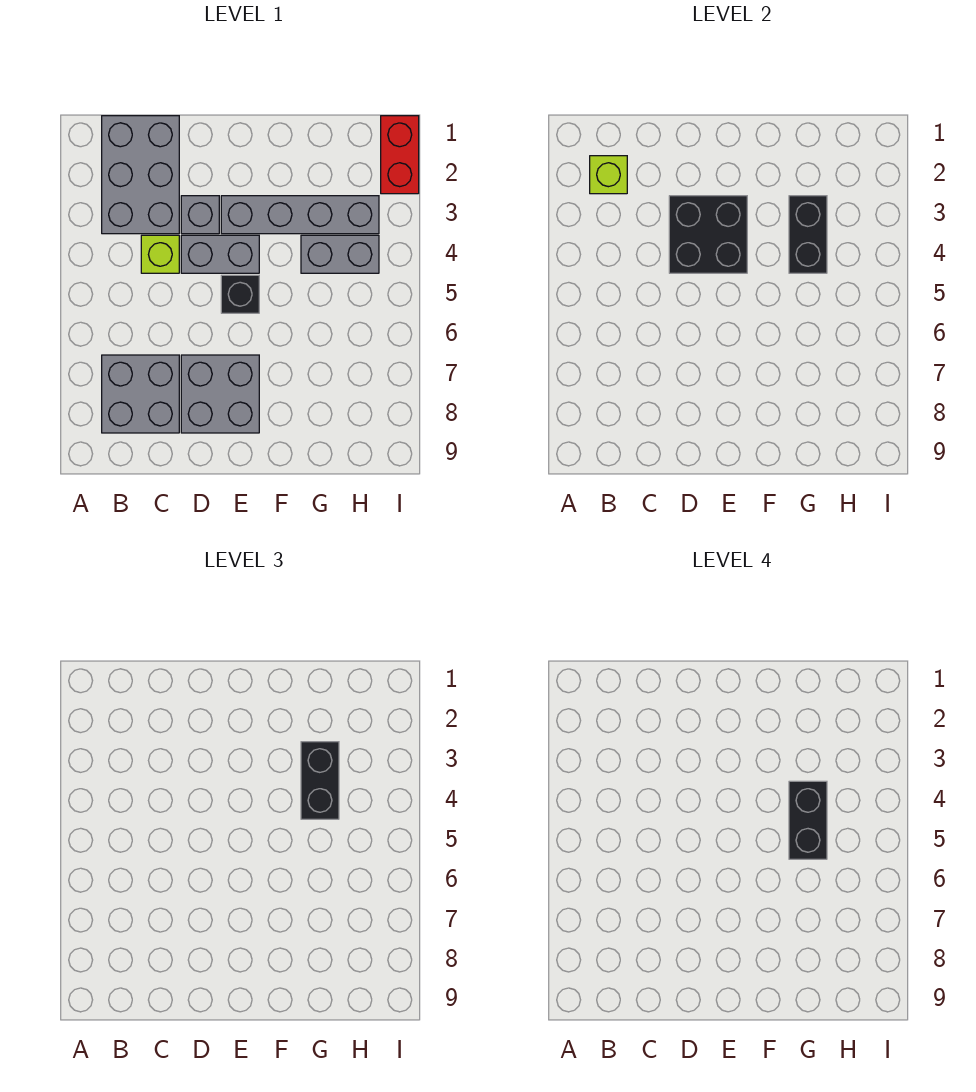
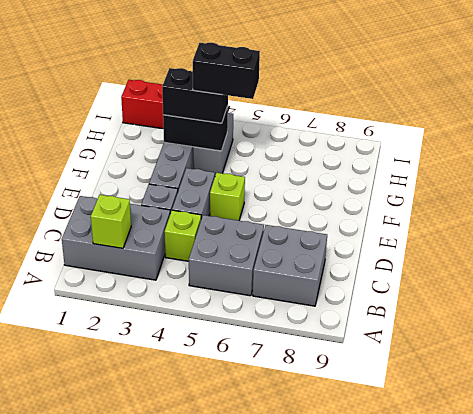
black 2x2 brick [669,196,747,273] -> none
grey 2x2 brick [181,355,259,433] -> grey 2x2 brick moved to [189,215,264,296]
black 1x1 brick [221,275,259,313] -> lime 1x1 brick [210,173,245,221]

